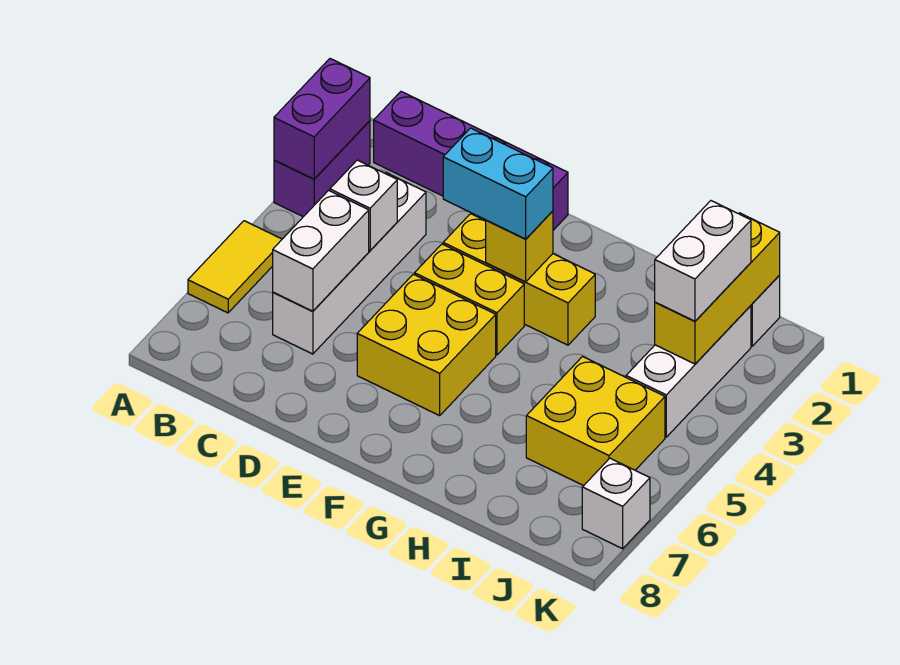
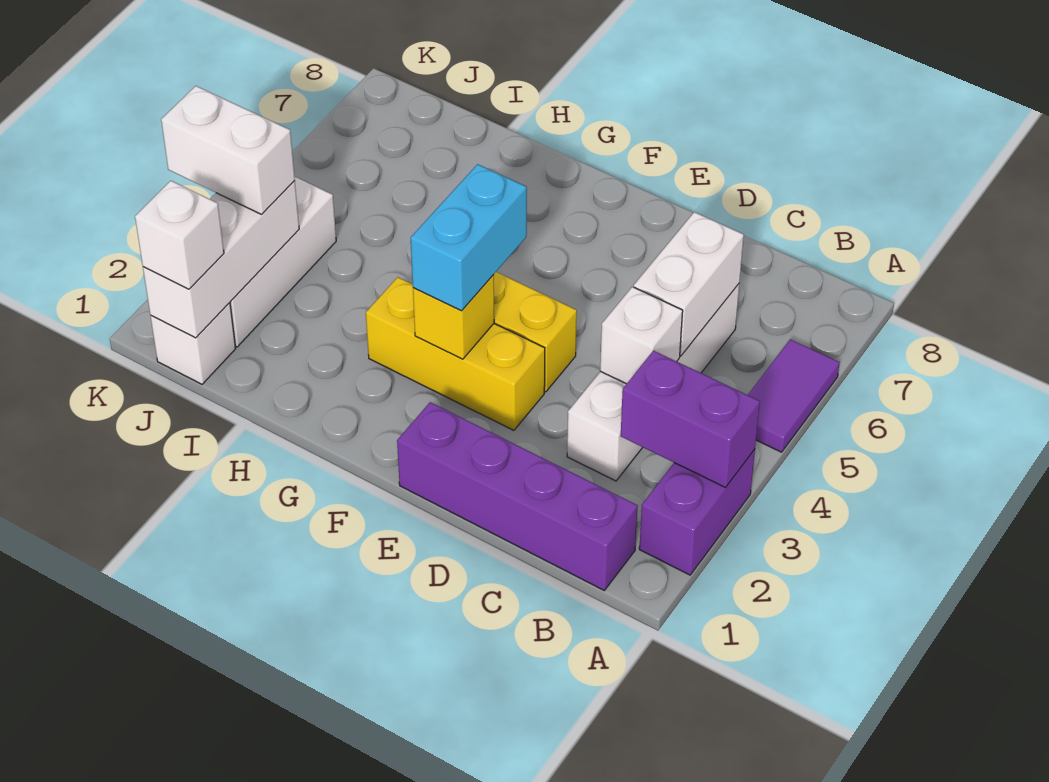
purple 1x2 brick [274,59,370,179] -> purple 1x2 brick turned to [621,351,760,488]
yellow 1x2 tile [188,221,282,313] -> purple 1x2 tile [748,339,840,452]
cyan 1x2 brick [443,128,553,239] -> cyan 1x2 brick turned to [411,164,527,311]
yellow 2x2 brick [357,274,496,416] -> none
yellow 2x2 brick [526,357,665,486] -> none
yellow 1x3 brick [655,213,780,364] -> white 1x3 brick [143,181,299,338]
white 1x2 brick [655,201,751,321] -> white 1x2 brick turned to [161,86,295,214]
white 1x1 brick [582,458,650,549] -> white 1x1 brick moved to [135,181,224,289]

